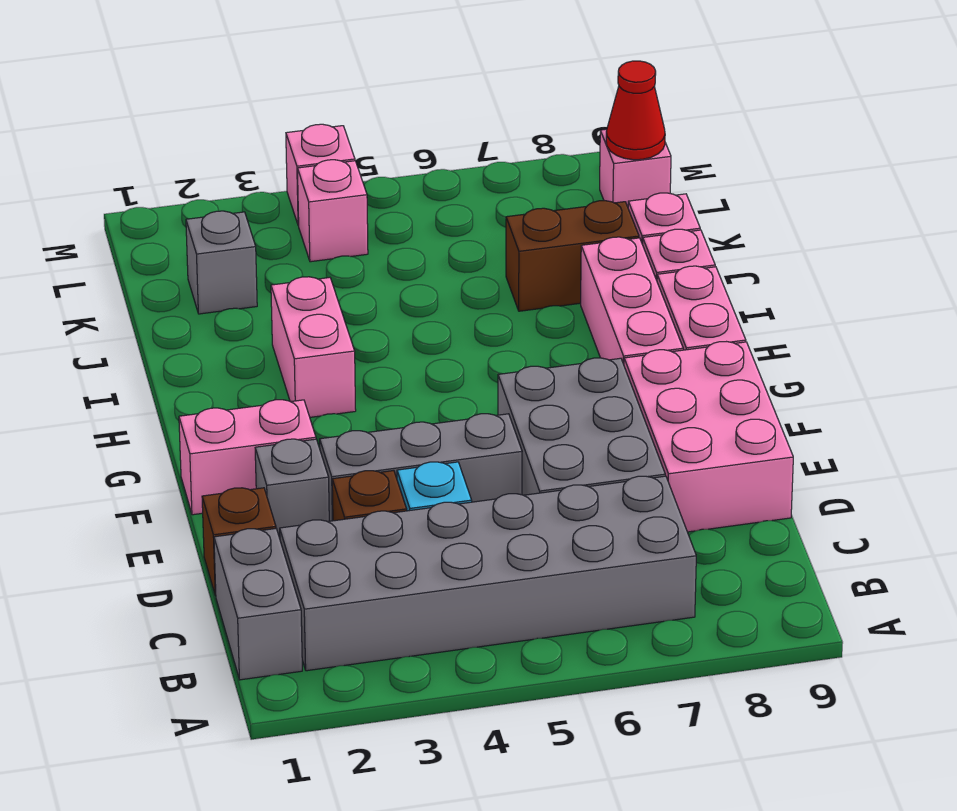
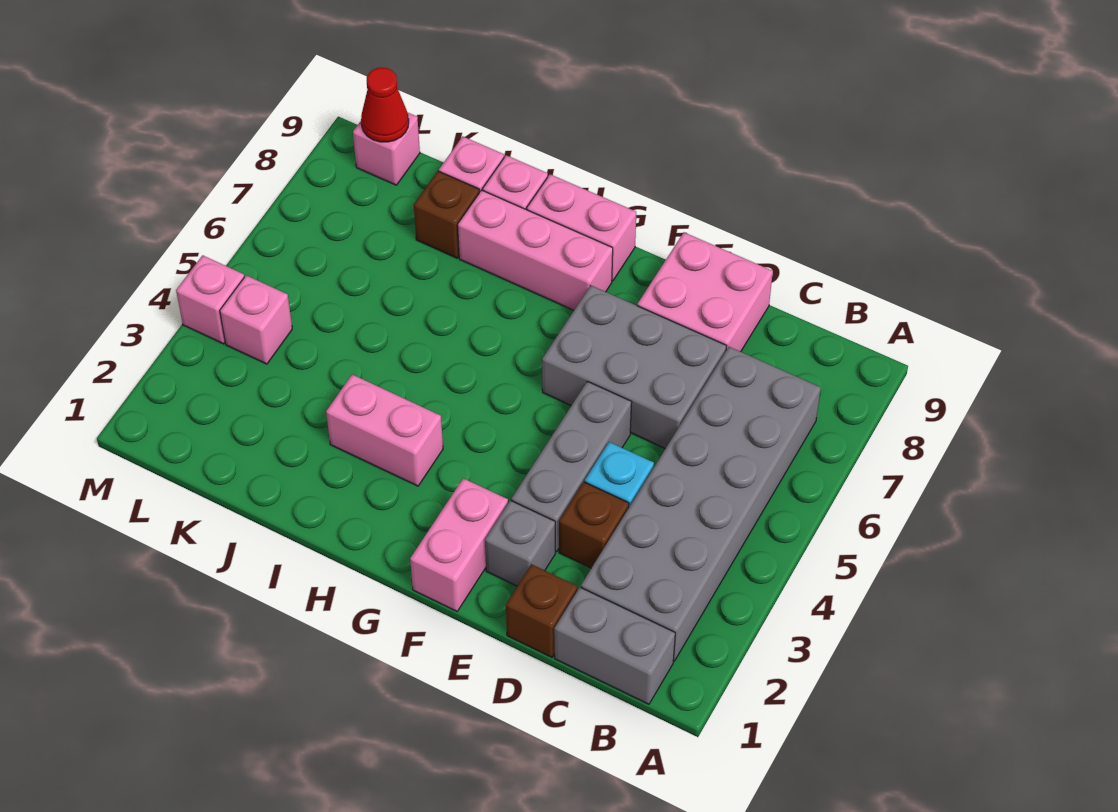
pink 2x3 brick [624,342,793,532] -> pink 2x2 brick [637,233,773,352]
brown 1x2 brick [506,201,639,311] -> brown 1x1 brick [414,171,479,258]
grey 1x1 brick [186,211,257,314] -> none

